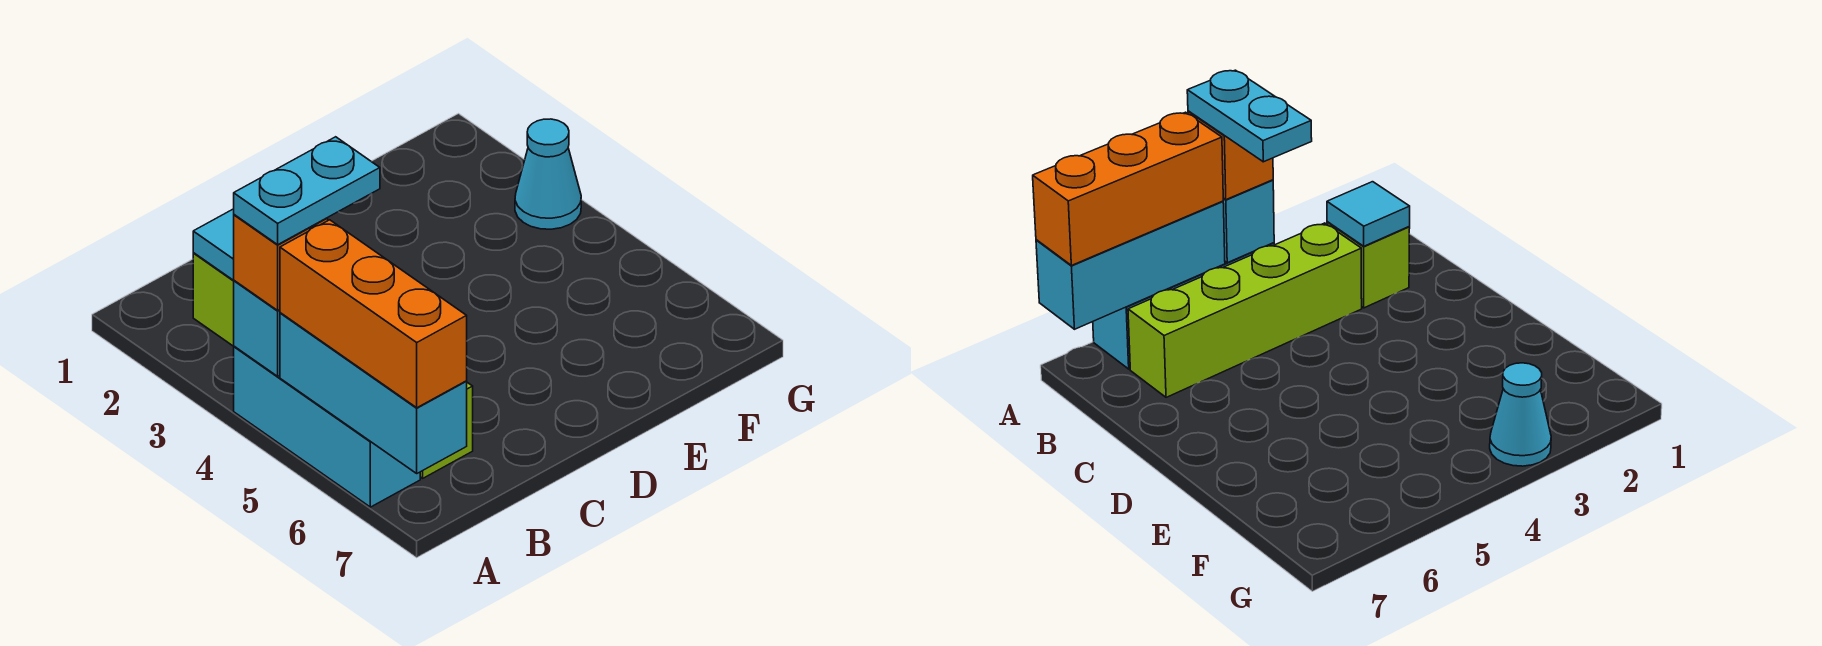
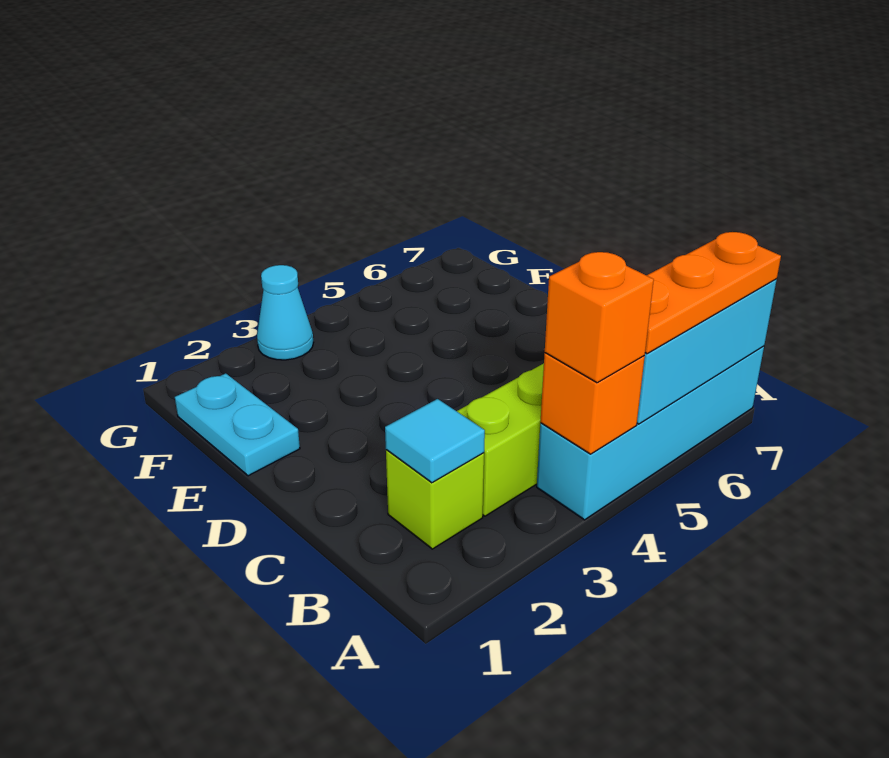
cyan 1x3 brick [234,346,420,507] -> cyan 1x4 brick [537,346,764,520]
cyan 1x1 brick [234,281,280,376] -> orange 1x1 brick [540,353,645,454]
cyan 1x2 plate [234,137,380,245] -> cyan 1x2 plate moved to [175,373,300,476]
orange 1x3 brick [280,220,467,408] -> orange 1x3 plate [645,232,781,354]

